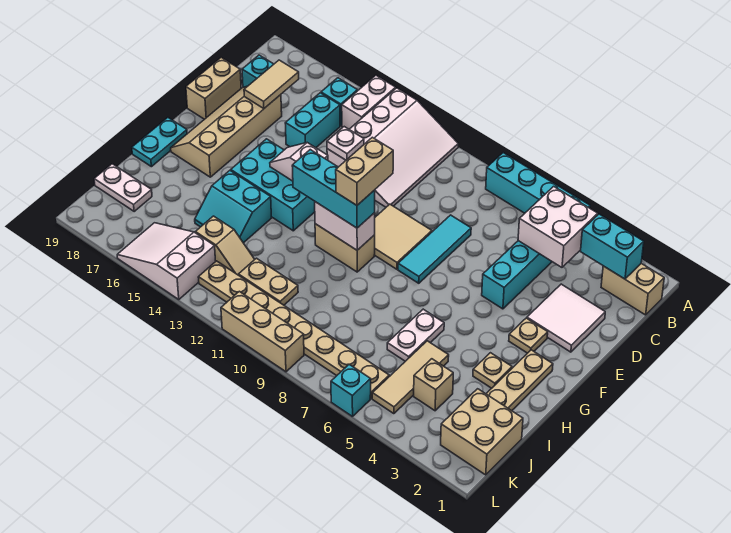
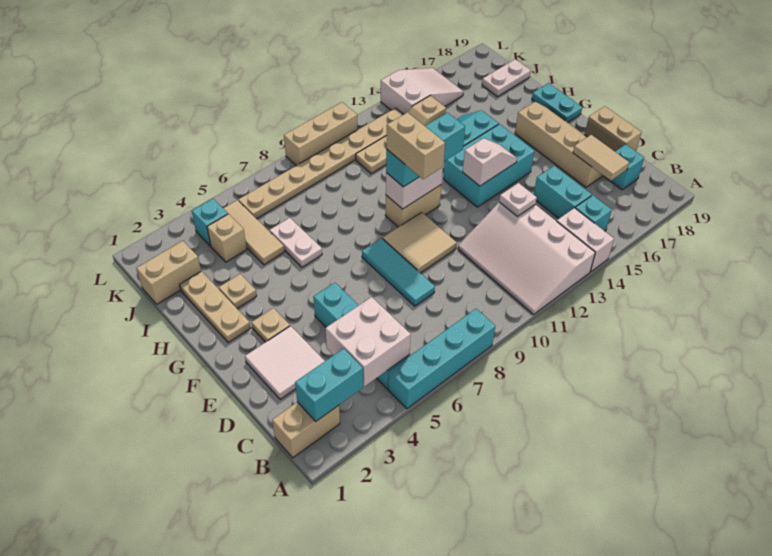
tan 2x2 brick [441,389,523,475] -> tan 1x2 brick [137,241,201,304]
cyan 1x1 brick [331,364,371,417] -> cyan 1x1 brick moved to [192,199,228,246]

